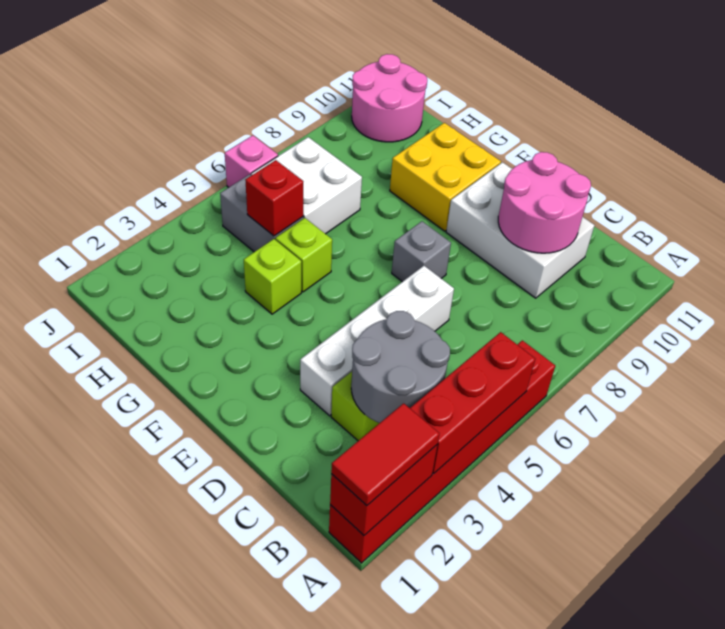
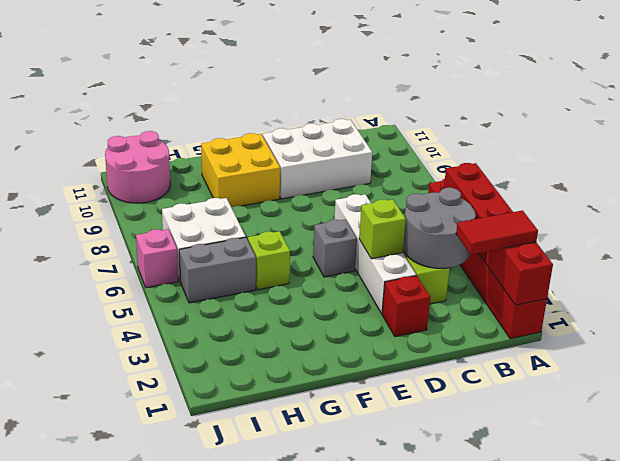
red 1x2 tile [331,403,439,505] -> red 1x2 tile turned to [456,210,538,255]
pink 2x2 round brick [498,152,591,253] -> none
grey 1x1 brick [392,221,451,282] -> grey 1x1 brick moved to [313,220,357,277]
lime 1x1 brick [244,239,301,314] -> lime 1x1 brick moved to [359,200,406,259]
red 1x1 brick [245,160,303,236] -> red 1x1 brick moved to [382,276,430,337]

